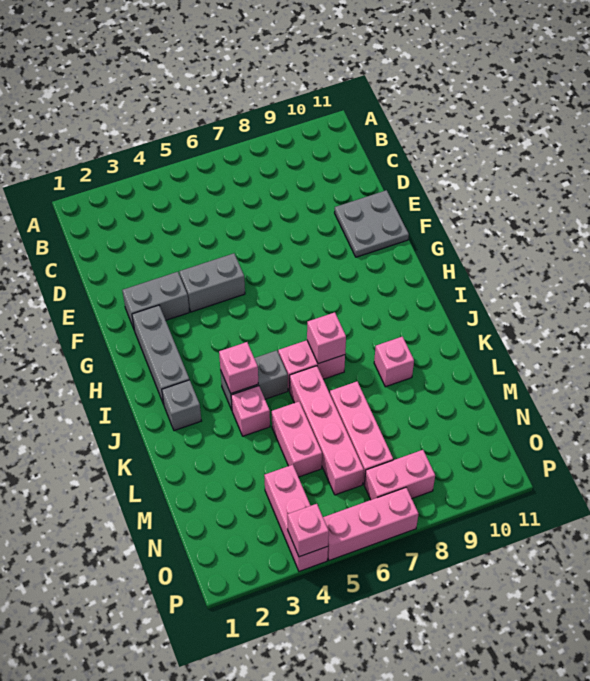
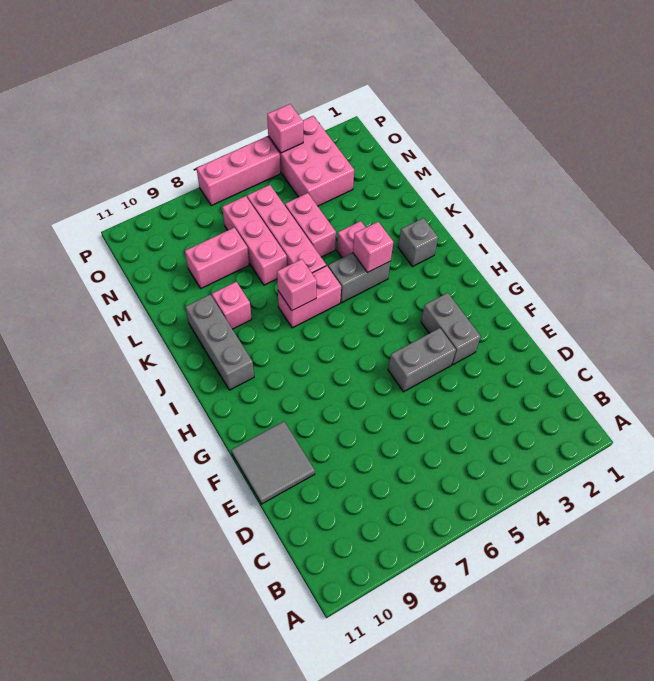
grey 2x2 plate [335,190,409,257] -> grey 2x2 tile [231,422,315,504]
grey 1x2 brick [122,272,189,331] -> grey 1x2 brick turned to [421,293,481,365]
grey 1x3 brick [132,305,189,404] -> grey 1x3 brick moved to [185,295,254,390]
pink 1x3 brick [264,465,328,571] -> pink 2x3 brick [268,116,354,206]
pink 1x2 brick [364,450,435,500] -> pink 1x2 brick moved to [185,228,249,288]

